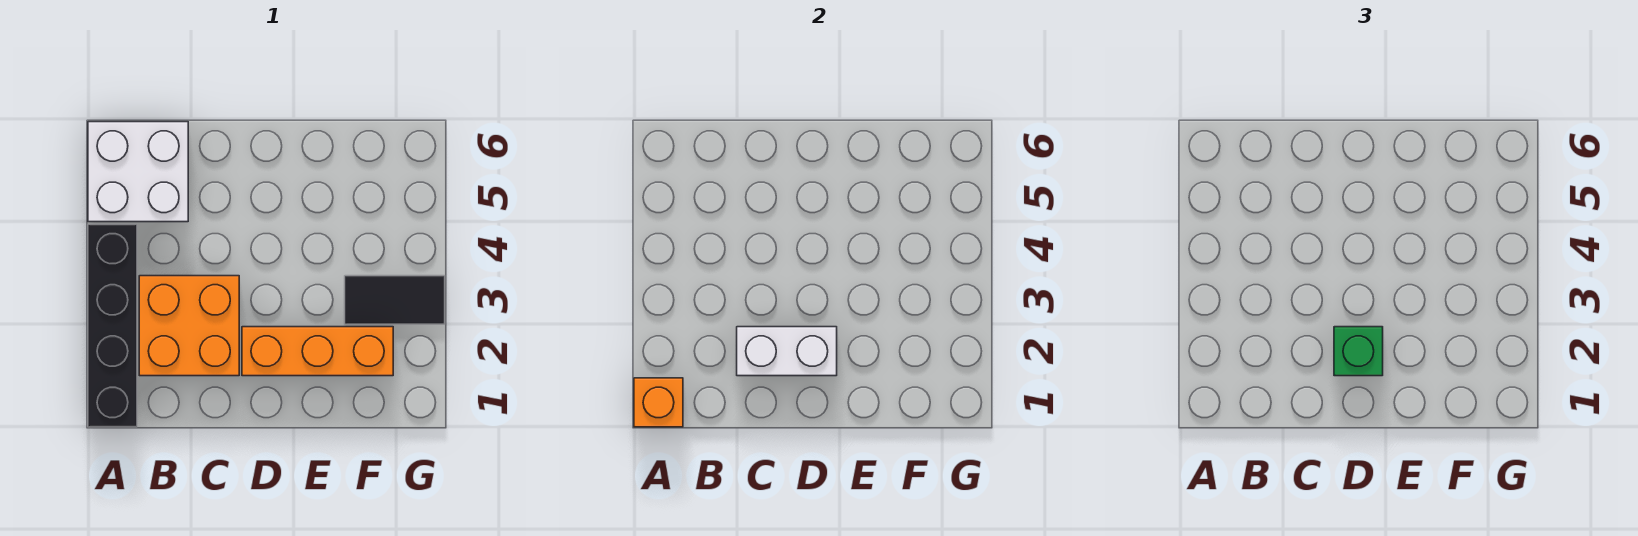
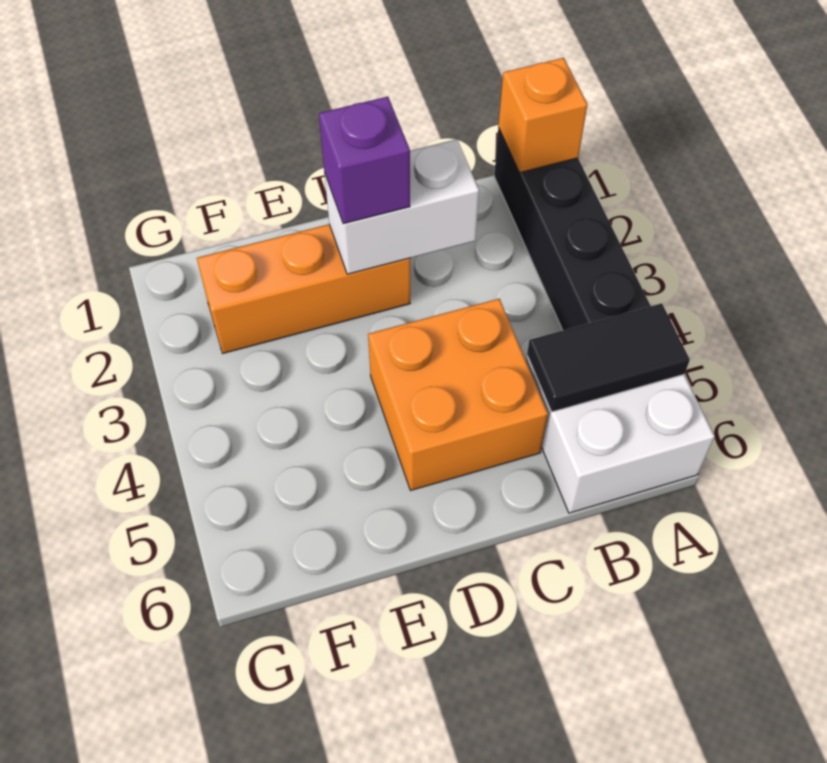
orange 2x2 brick [139,276,239,376] -> orange 2x2 brick moved to [368,299,548,490]
green 1x1 brick [1334,327,1383,376] -> purple 1x1 brick [319,97,410,224]
black 1x2 tile [345,276,445,324] -> black 1x2 tile moved to [527,303,690,412]

